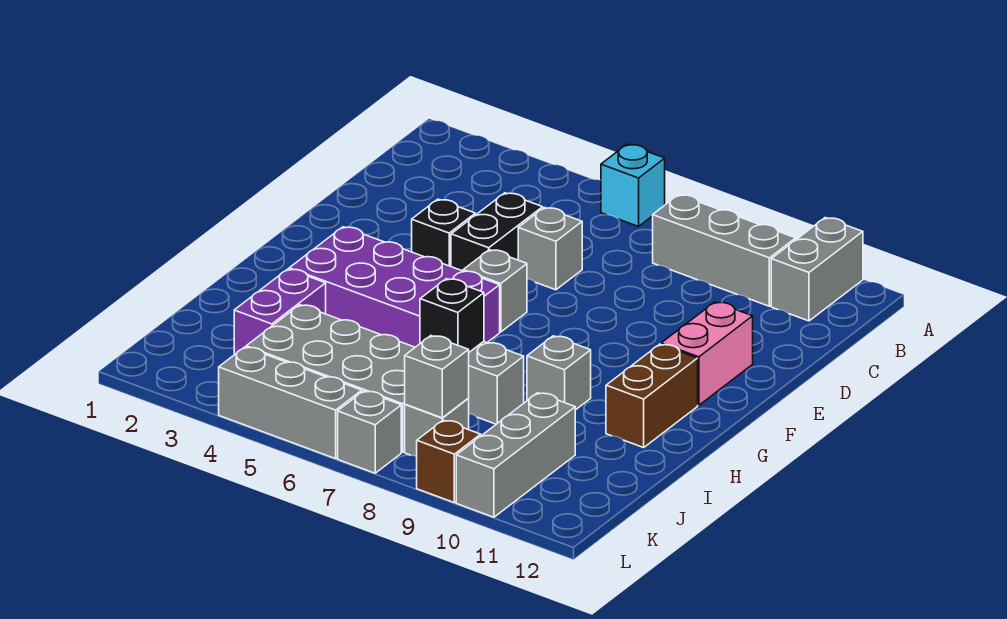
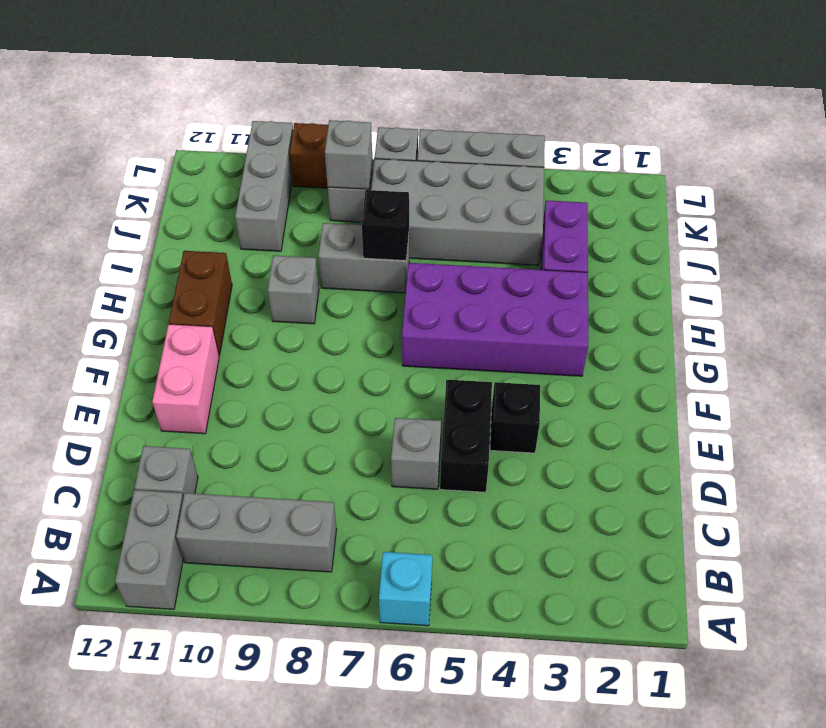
grey 1x1 brick [463,250,527,332] -> grey 1x1 brick moved to [135,446,198,497]

